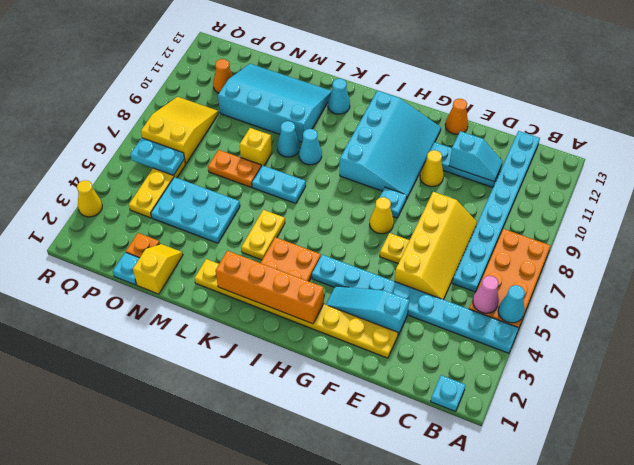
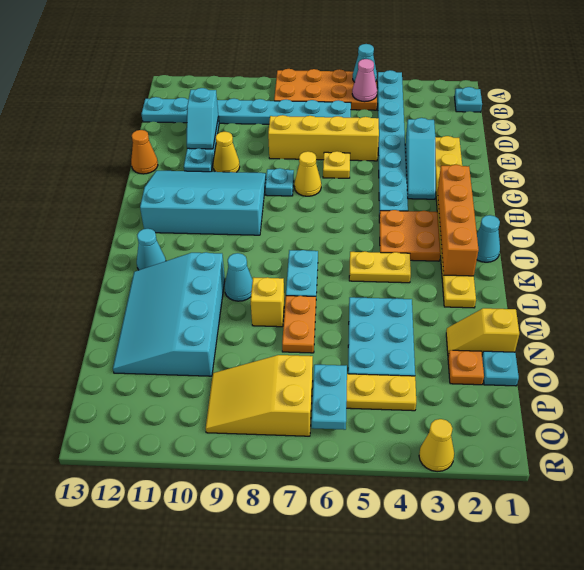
cyan 1x2 slope [449,131,503,182] -> cyan 1x2 slope turned to [187,88,218,149]
cyan 1x1 cone [299,129,322,165] -> cyan 1x1 cone moved to [477,215,500,262]
orange 1x1 cone [213,59,233,93] -> none

